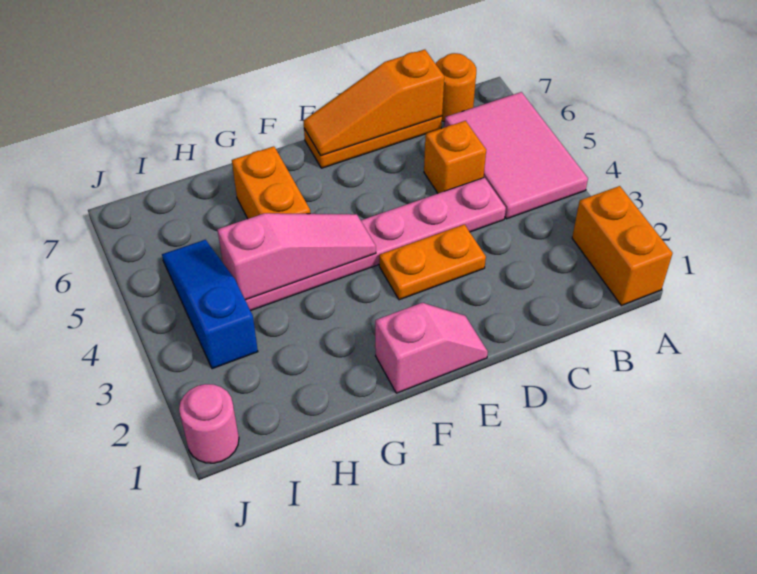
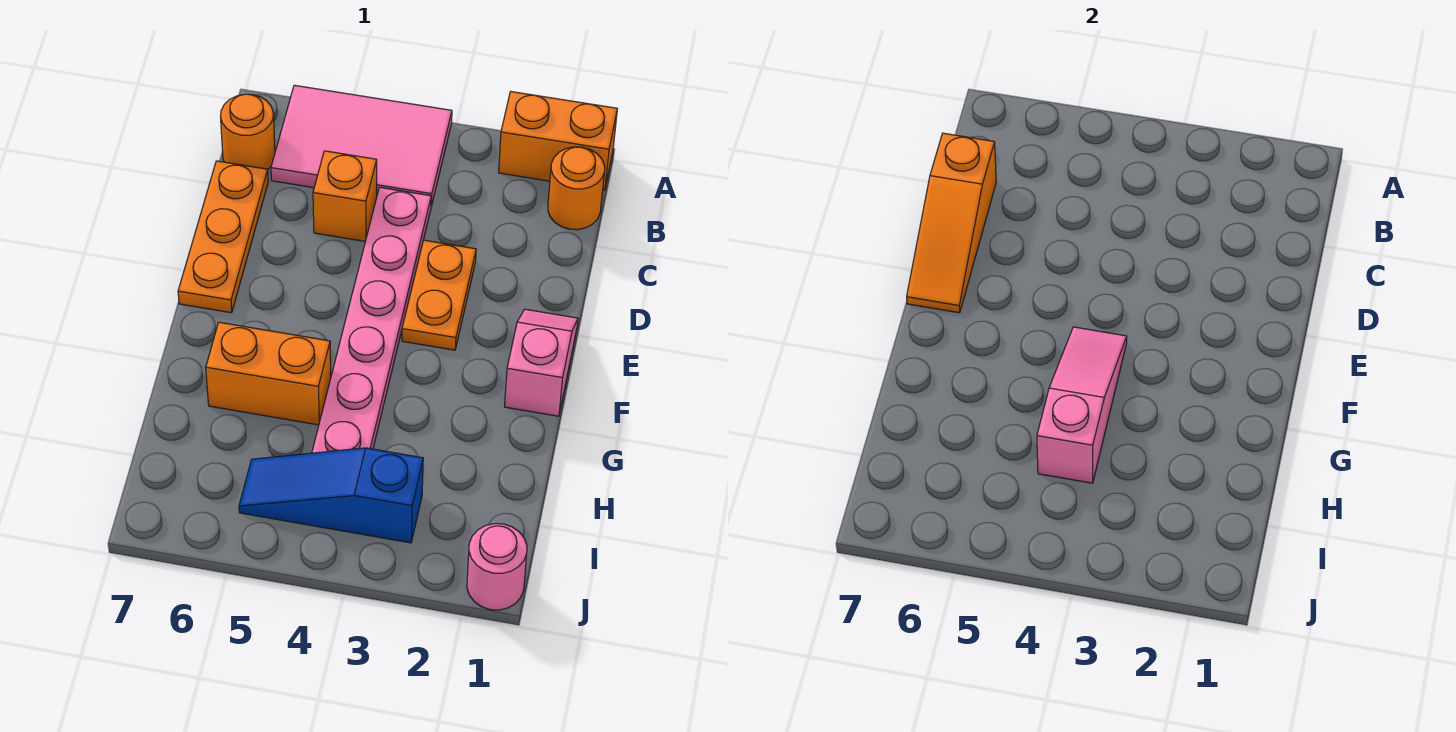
none -> orange 1x1 round brick [548,147,605,230]

